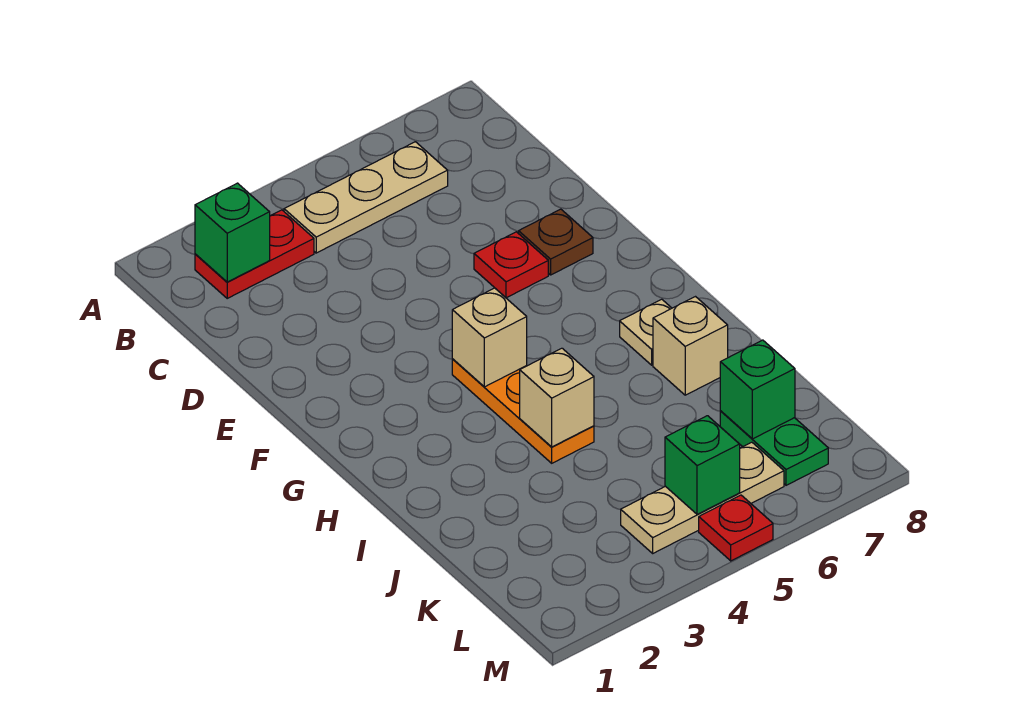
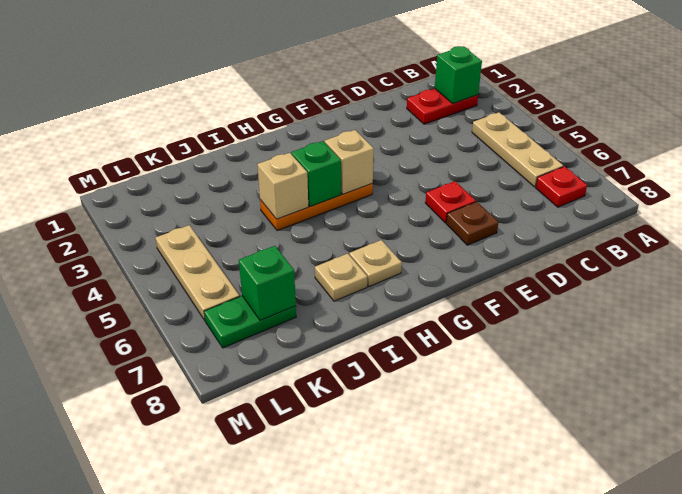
red 1x2 plate [195,210,314,298] -> red 1x2 plate turned to [407,89,478,124]
tan 1x1 brick [653,297,728,395] -> tan 1x1 plate [315,254,367,301]
green 1x1 brick [665,416,740,514] -> green 1x1 brick moved to [291,141,341,207]
red 1x1 plate [699,495,773,561] -> red 1x1 plate moved to [536,166,587,207]

